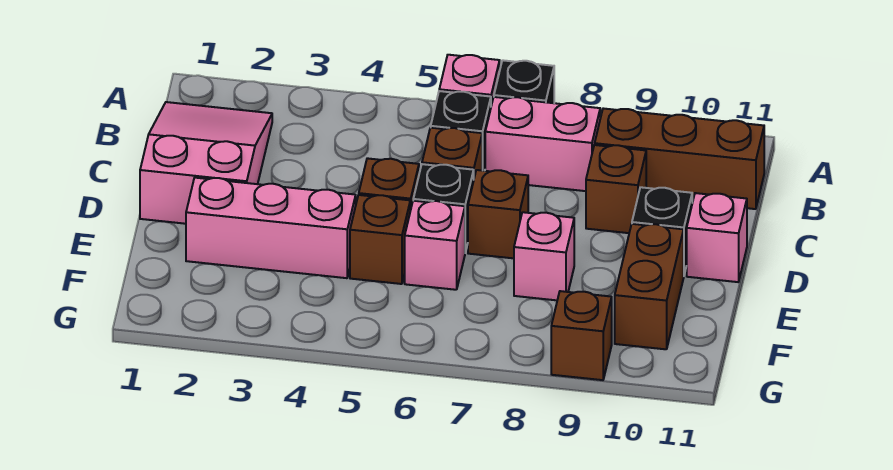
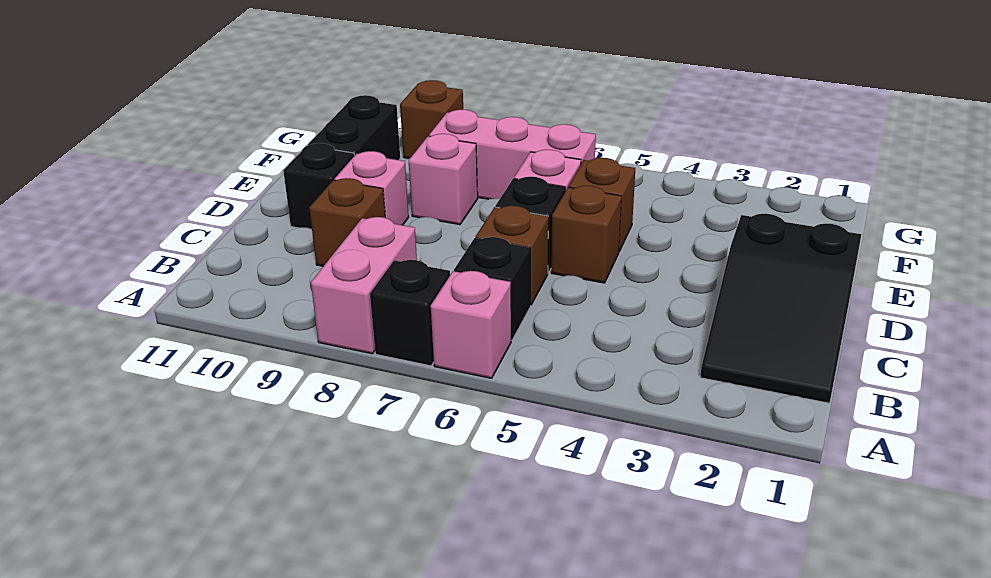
pink 2x3 slope [140,102,272,224] -> black 2x3 slope [700,214,862,403]
pink 1x2 brick [485,97,600,191] -> pink 1x2 brick turned to [311,217,417,354]
brown 1x3 brick [595,108,764,209] -> none
brown 1x1 brick [468,170,528,258] -> none
pink 1x1 brick [687,193,747,282] -> pink 1x1 brick moved to [334,151,409,225]
pink 1x3 brick [186,178,356,278] -> pink 1x3 brick moved to [429,110,596,199]
brown 1x2 brick [615,224,684,349] -> black 1x2 brick [308,95,400,160]

